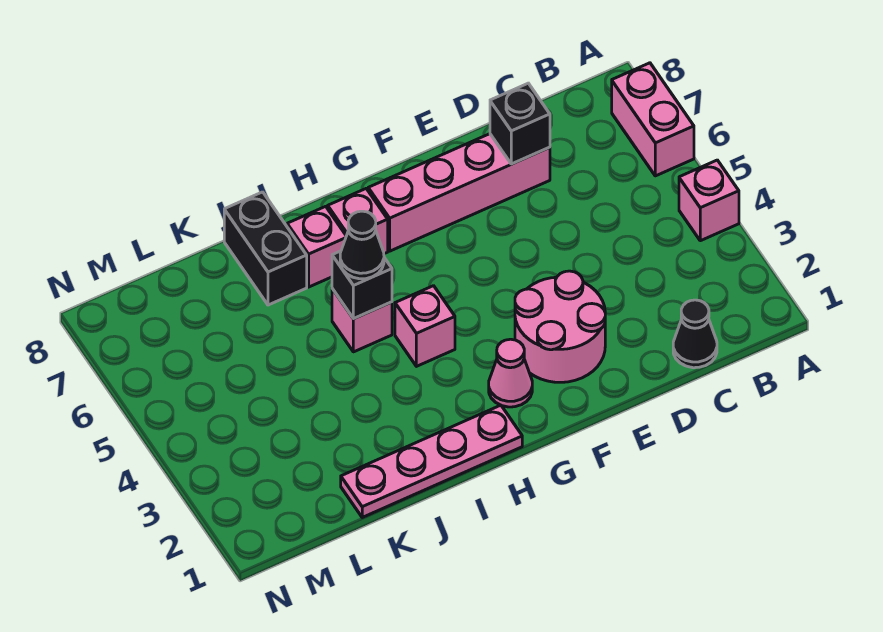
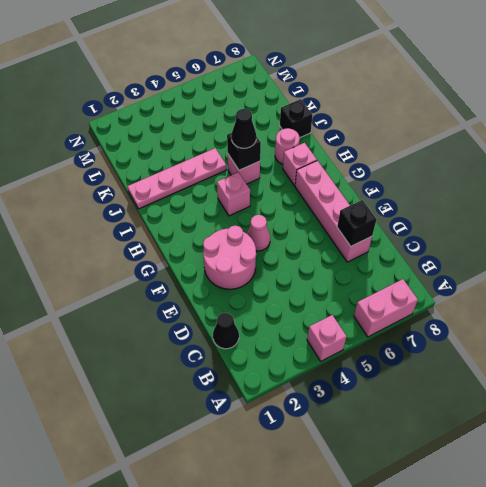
pink 1x1 cone [489,339,532,407] -> pink 1x1 cone moved to [247,215,270,251]
pink 1x4 plate [341,405,522,517] -> pink 1x4 plate turned to [127,148,226,209]
pink 1x1 brick [287,206,346,287] -> pink 1x1 round brick [275,128,300,164]
black 1x2 brick [224,192,307,305] -> black 1x1 brick [280,99,313,138]

